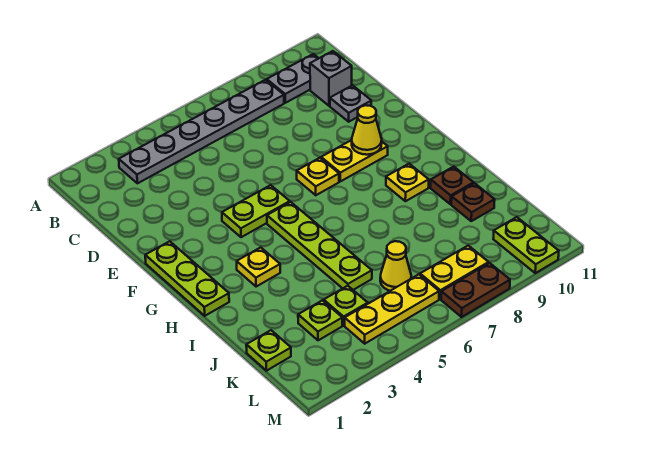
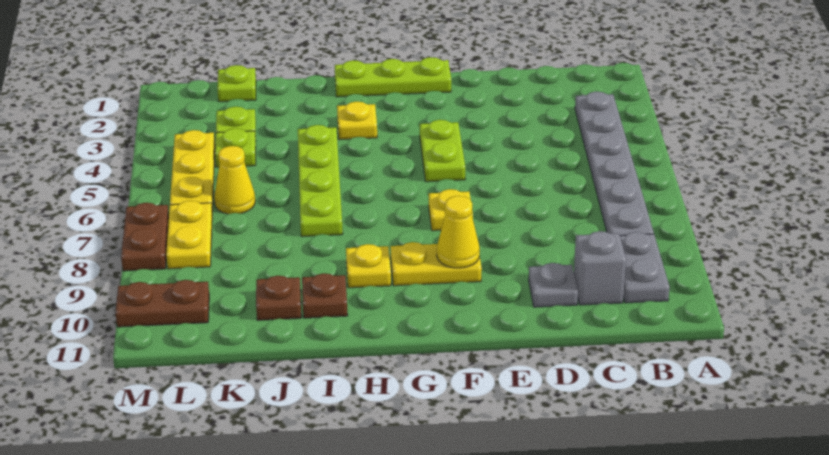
yellow 1x2 plate [321,140,388,181] -> yellow 1x2 plate turned to [391,242,482,286]
lime 1x4 plate [267,202,372,290] -> lime 1x4 plate turned to [298,125,343,237]
lime 1x2 plate [493,217,559,273] -> brown 1x2 plate [115,280,209,327]

